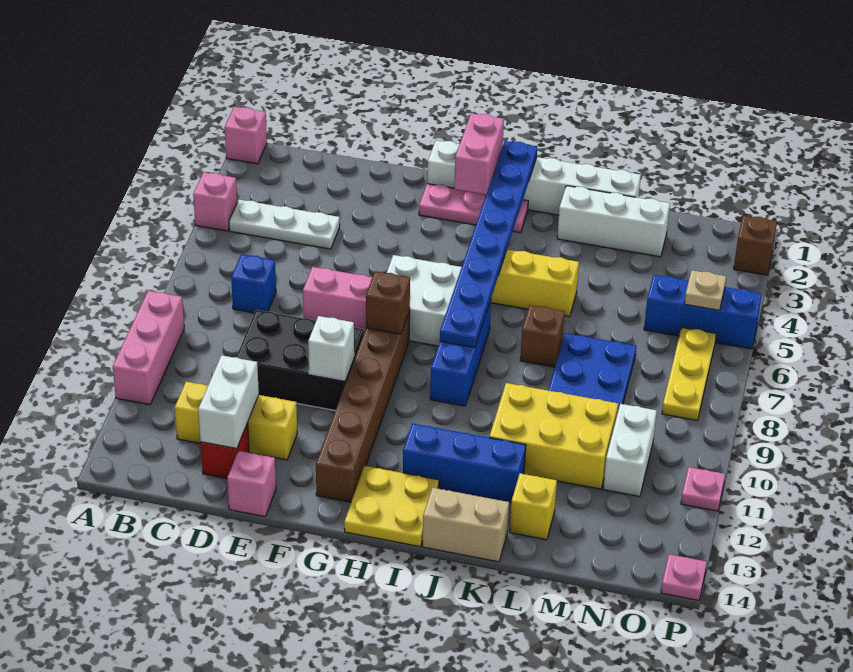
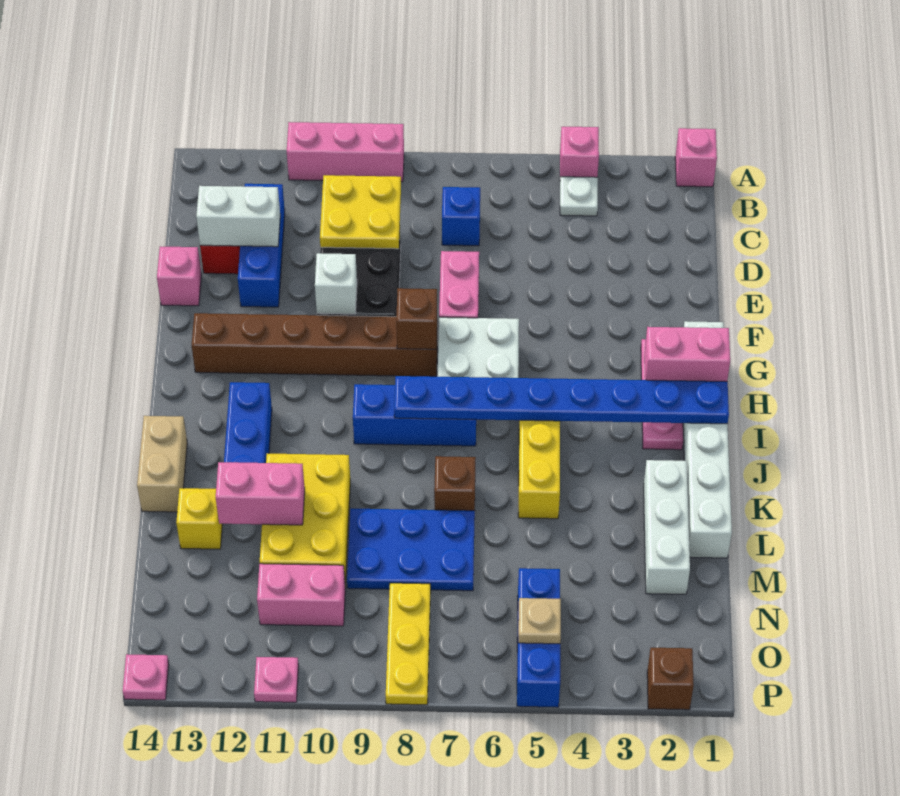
white 1x3 plate [229,200,340,249] -> white 1x1 plate [560,177,598,216]
yellow 1x3 brick [175,381,297,460] -> blue 1x3 brick [238,184,285,307]
yellow 2x2 plate [344,466,439,547] -> yellow 2x2 plate moved to [320,175,401,249]
none -> pink 1x2 brick [216,462,305,525]
white 1x2 brick [603,404,657,497] -> pink 1x2 brick [257,564,345,626]
yellow 1x3 plate [662,327,716,421] -> yellow 1x3 plate turned to [386,583,431,705]

